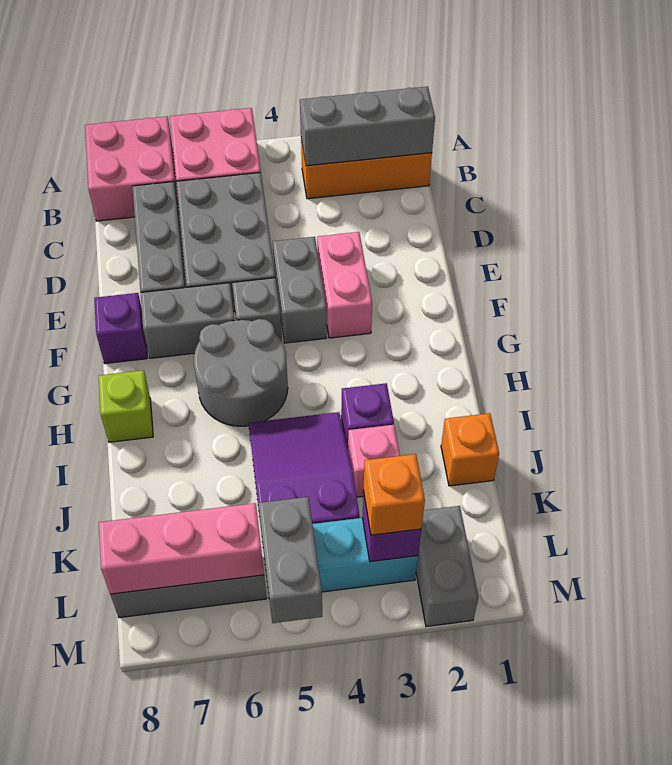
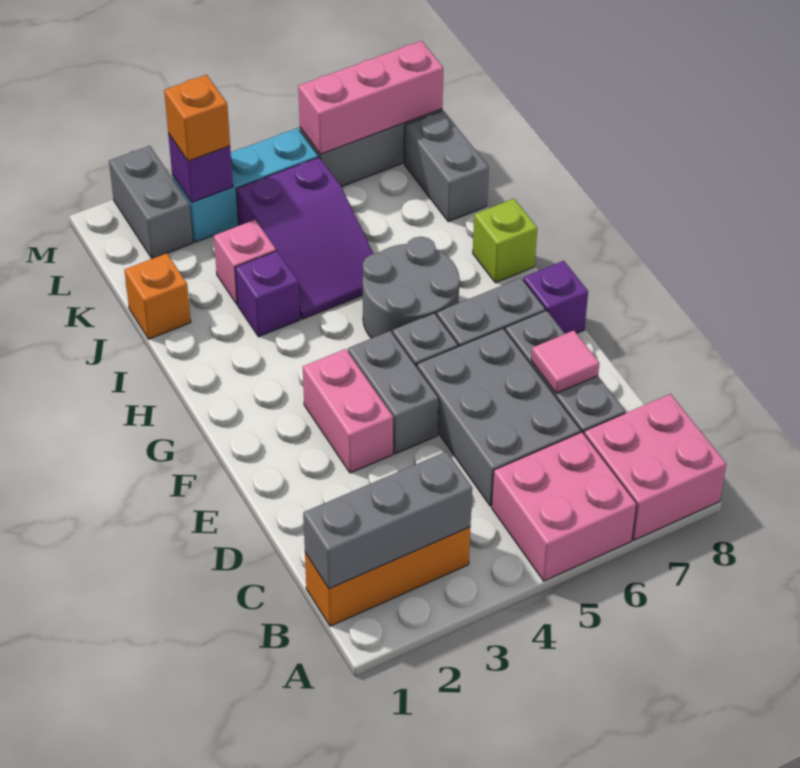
none -> pink 1x1 tile [531,330,599,393]
grey 1x2 brick [258,497,322,623] -> grey 1x2 brick moved to [404,110,489,222]

